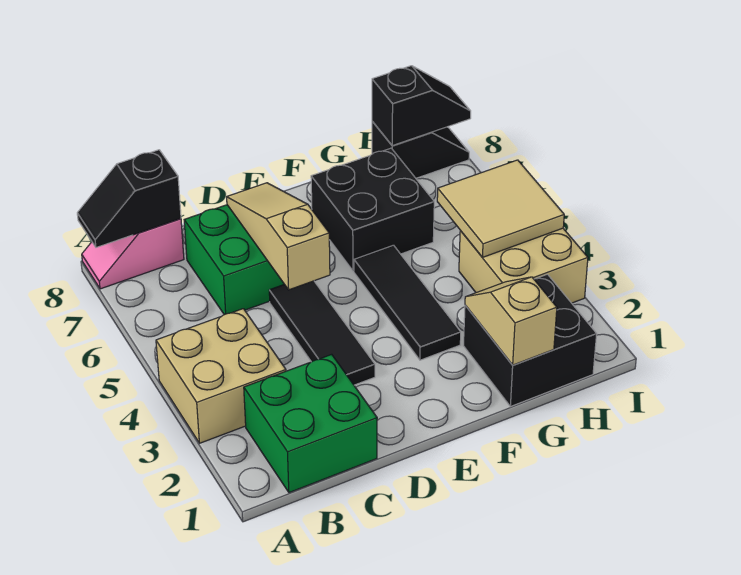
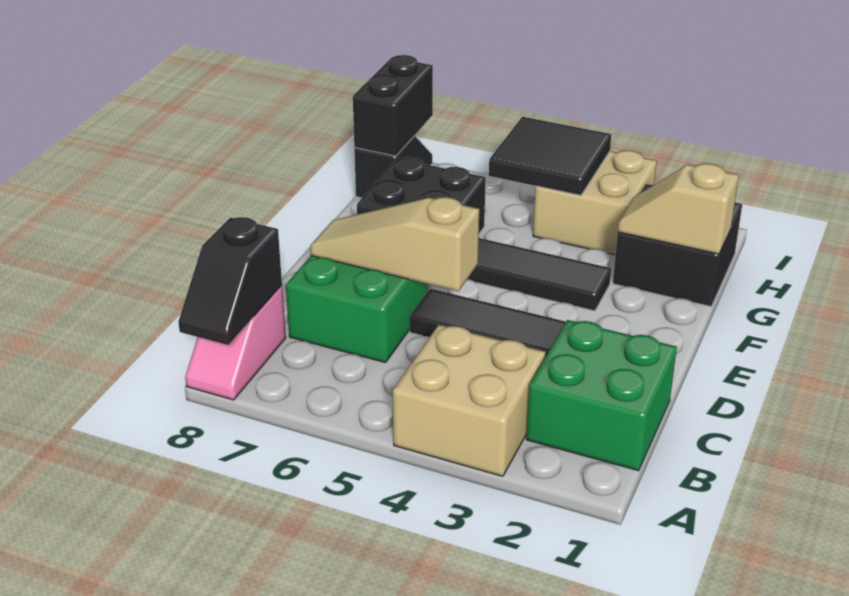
tan 2x2 tile [437,160,564,257] -> black 2x2 tile [489,117,611,195]
black 1x2 slope [372,66,471,146] -> black 1x2 brick [353,55,433,156]

